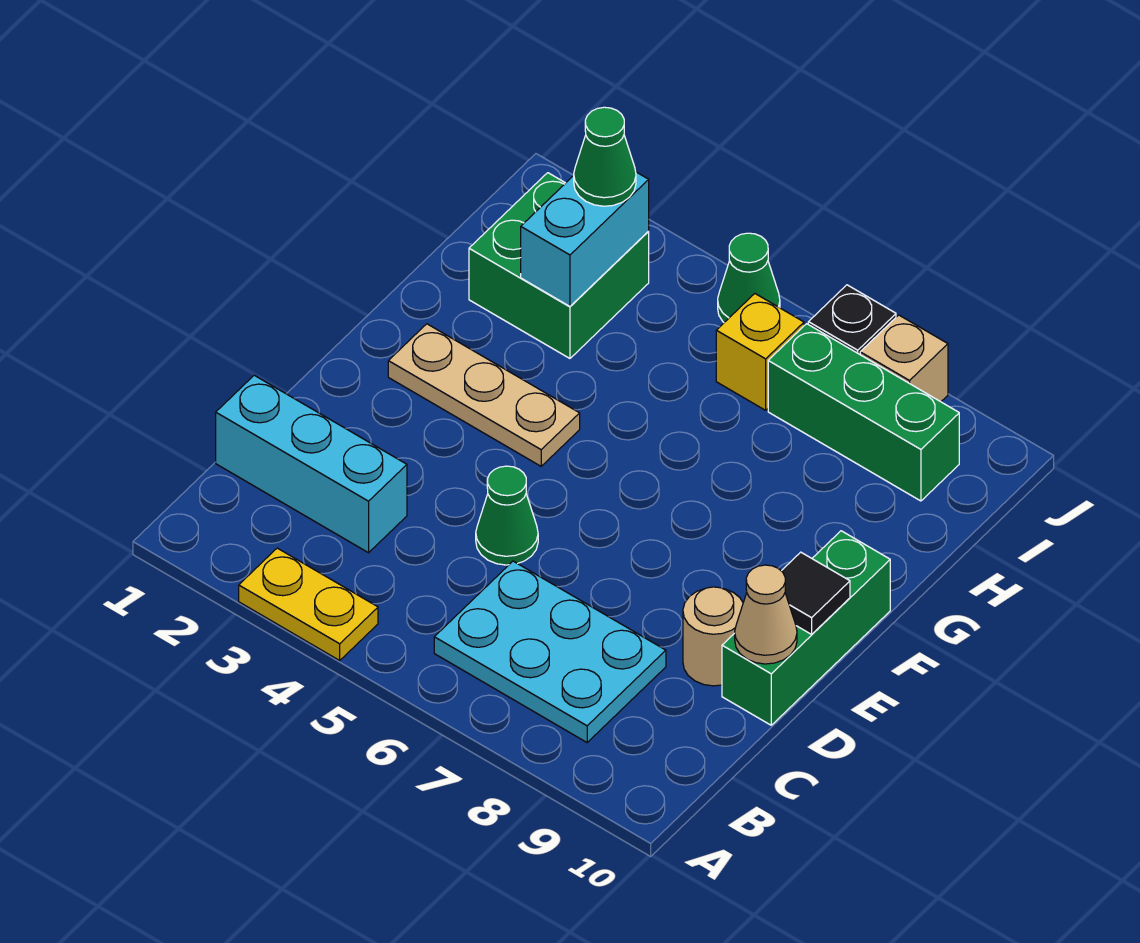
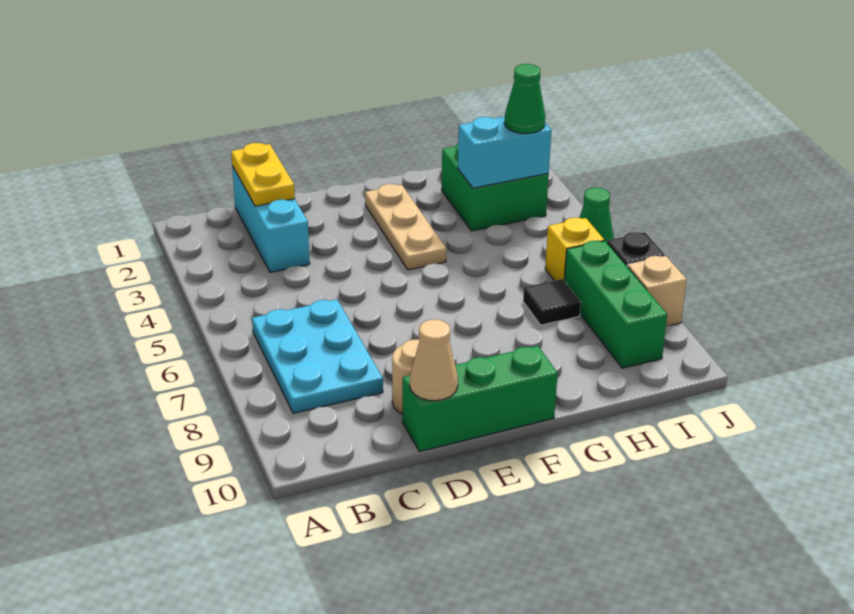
yellow 1x2 plate [239,548,378,660] -> yellow 1x2 plate moved to [231,143,295,206]
green 1x1 cone [476,466,538,565] -> none
black 1x1 tile [782,552,850,634] -> black 1x1 tile moved to [523,279,581,325]

